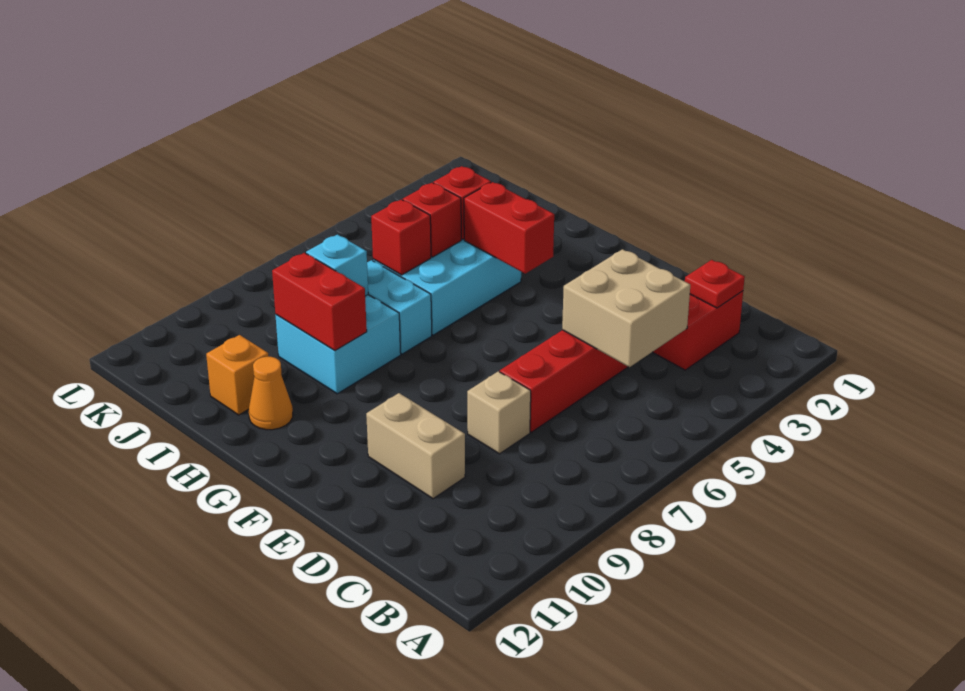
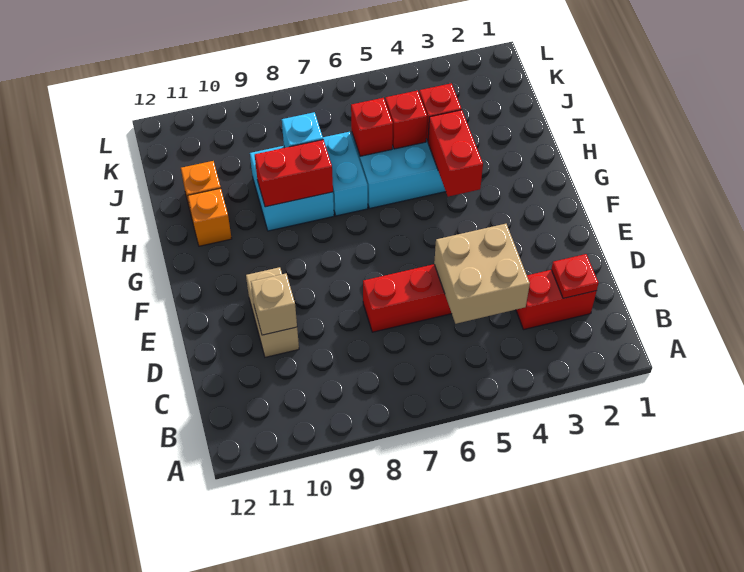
tan 1x1 brick [467,371,531,454] -> tan 1x1 brick moved to [251,274,297,335]
red 1x2 brick [272,253,367,351] -> red 1x2 brick turned to [255,140,333,207]
orange 1x1 cone [249,357,293,430] -> orange 1x1 brick [188,188,232,246]

